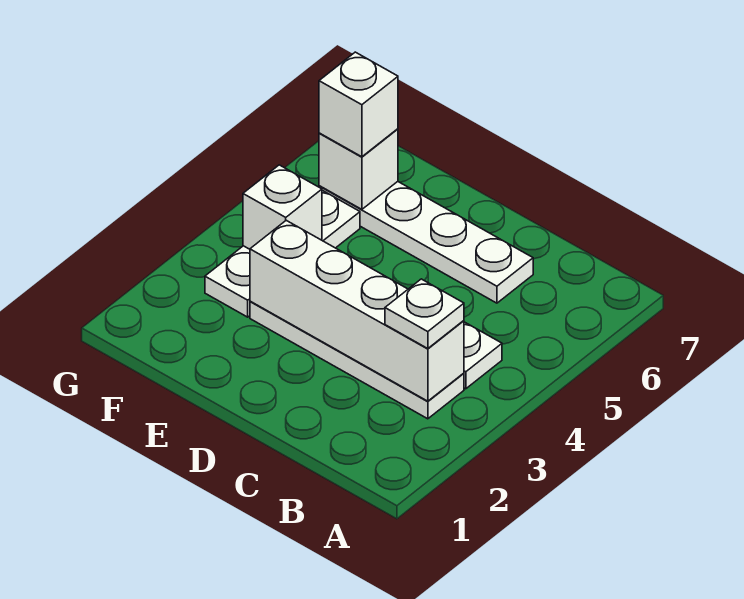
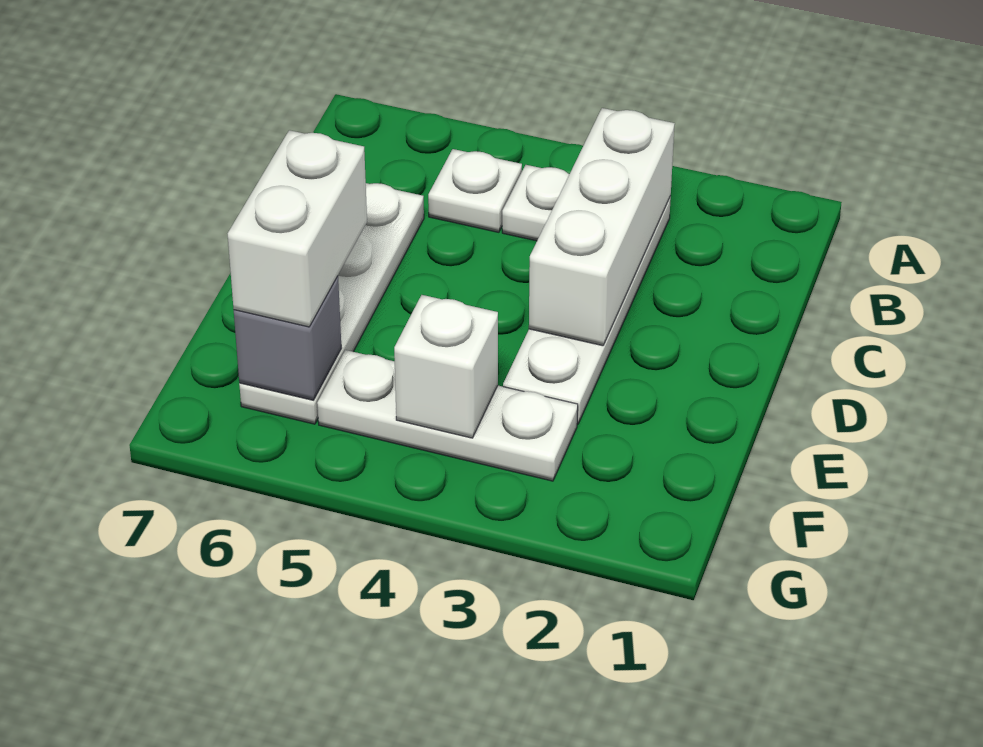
white 1x4 brick [250,220,464,401] -> white 1x3 brick [529,108,675,346]
white 1x1 plate [385,279,464,349] -> white 1x1 plate moved to [428,149,522,232]
white 1x1 brick [319,129,398,209] -> grey 1x1 brick [234,276,341,400]
white 1x1 brick [319,52,398,157] -> white 1x2 brick [228,130,367,327]

